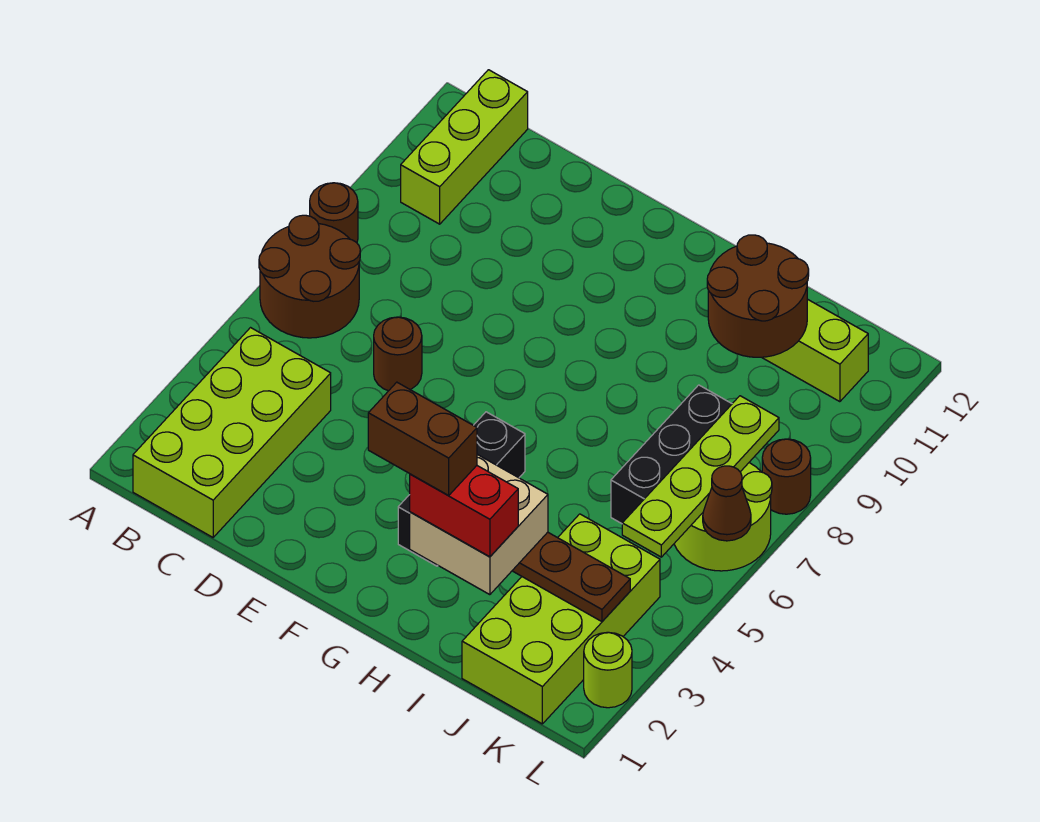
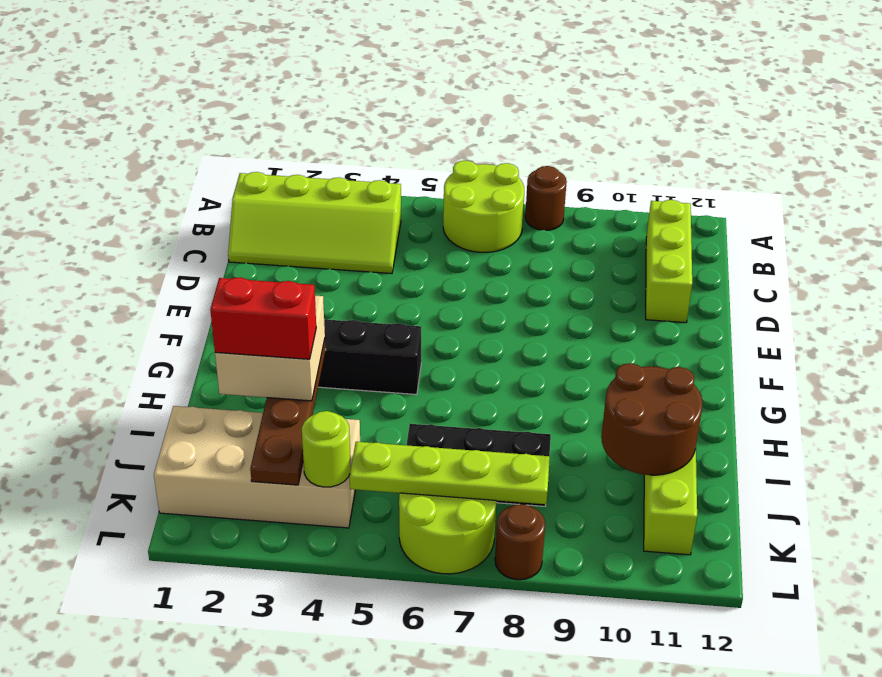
brown 2x2 round brick [259,215,360,338] -> lime 2x2 round brick [443,161,524,252]
lime 2x4 brick [133,328,331,537] -> lime 2x4 slope [228,172,401,273]
lime 1x3 brick [401,70,528,224] -> lime 1x3 brick turned to [646,200,692,323]
brown 1x1 round brick [374,317,422,391] -> none
brown 1x2 brick [368,382,477,496] -> none
red 1x2 brick [410,466,518,557] -> red 1x2 brick turned to [210,278,316,359]
lime 2x4 brick [462,514,660,724] -> tan 2x4 brick [154,406,360,528]
lime 1x1 round brick [584,632,632,708] -> lime 1x1 round brick moved to [302,411,351,487]
brown 1x1 cone [703,466,751,541] -> none

